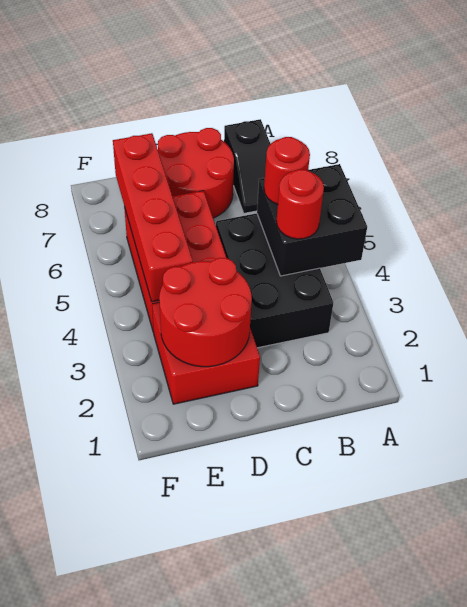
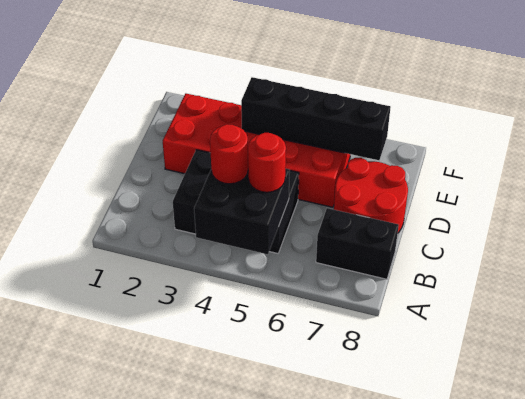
black 1x2 slope [224,119,270,213] -> black 1x2 brick [316,208,399,279]
red 2x2 round brick [159,258,252,367] -> none
red 1x4 brick [113,133,193,302] -> black 1x4 brick [241,77,390,160]

